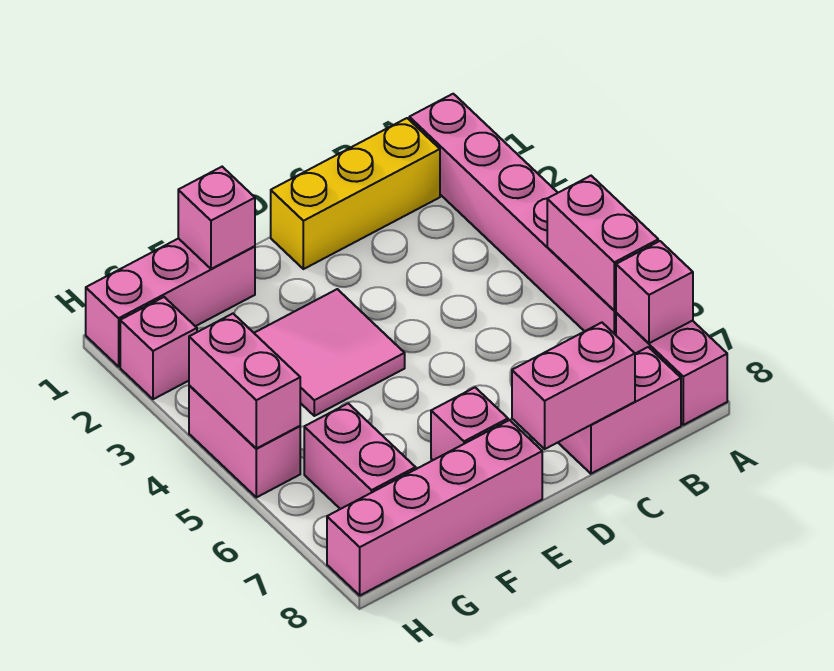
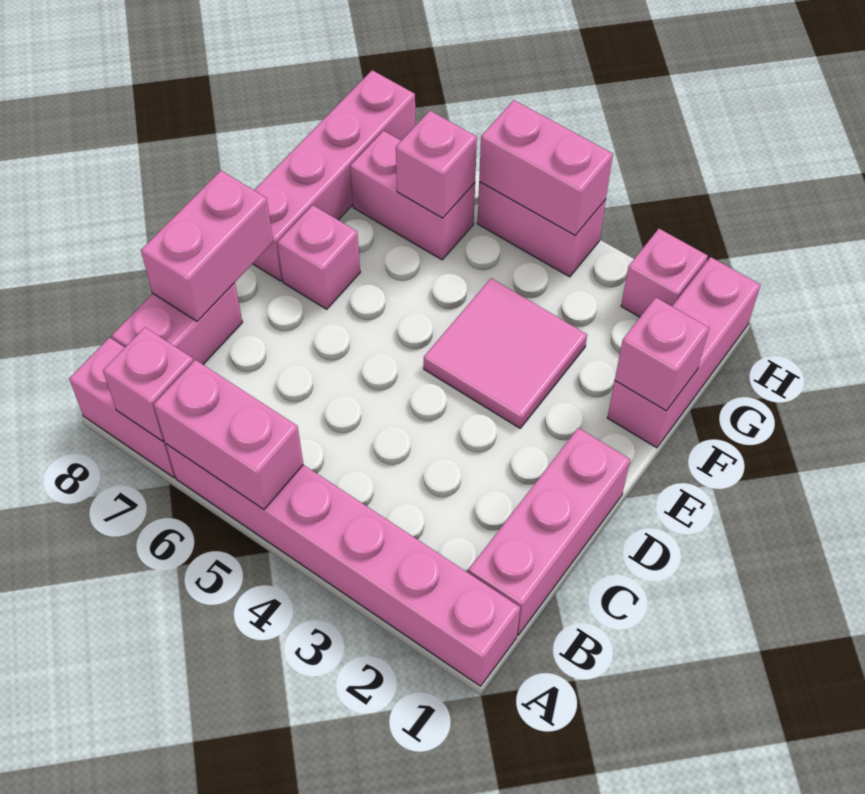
yellow 1x3 brick [271,118,440,269] -> pink 1x3 brick [468,428,630,635]
none -> pink 1x1 brick [396,111,477,218]

